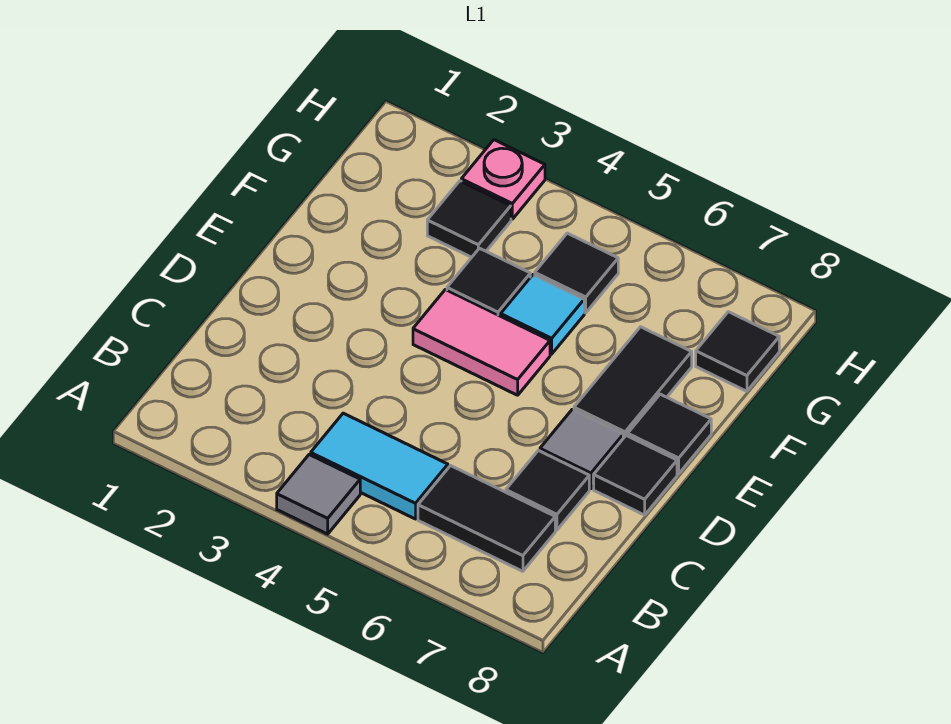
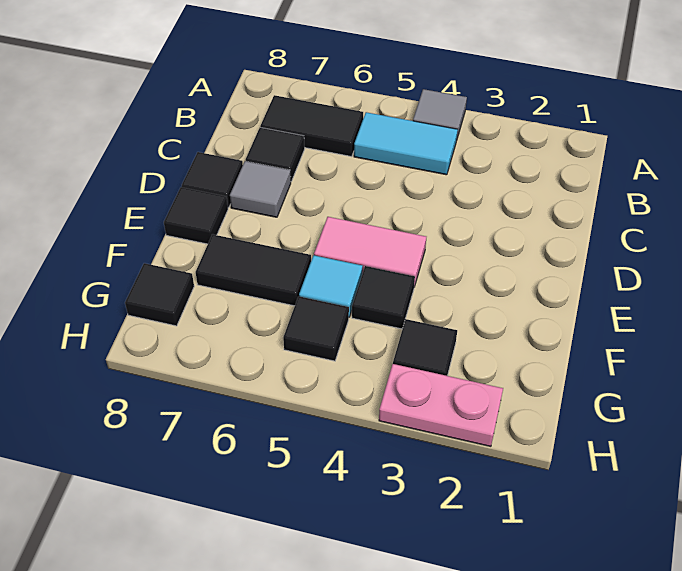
black 1x2 tile [574,327,692,438] -> black 1x2 tile turned to [196,234,311,306]
pink 1x1 plate [461,140,545,219] -> pink 1x2 plate [379,364,503,446]

